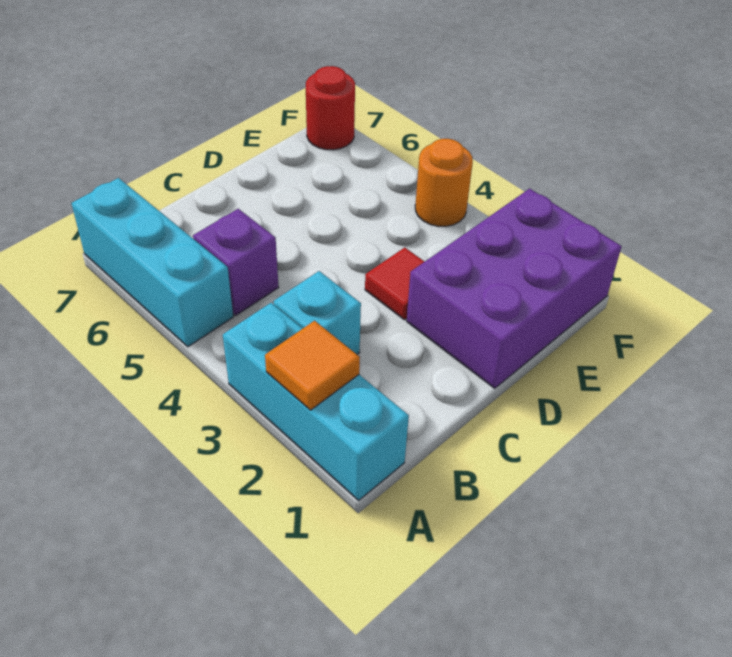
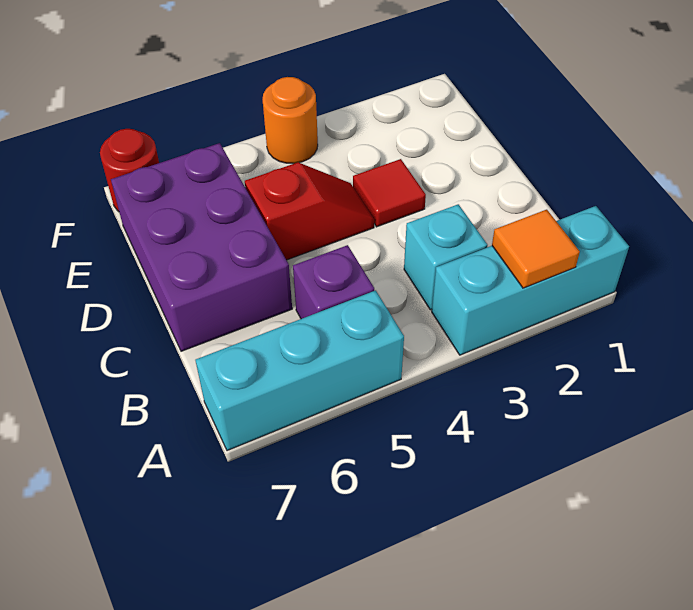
purple 2x3 brick [407,189,622,388] -> purple 2x3 brick moved to [111,143,292,351]
none -> red 1x2 slope [245,163,374,260]

